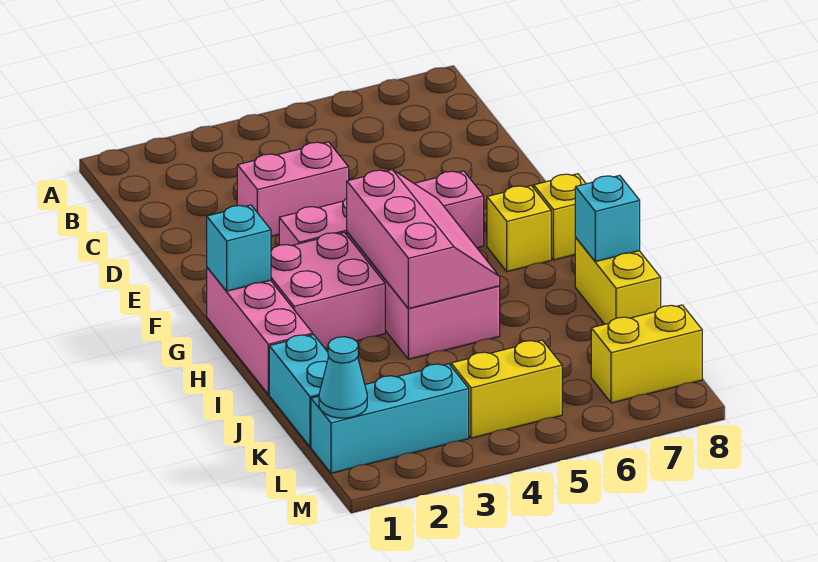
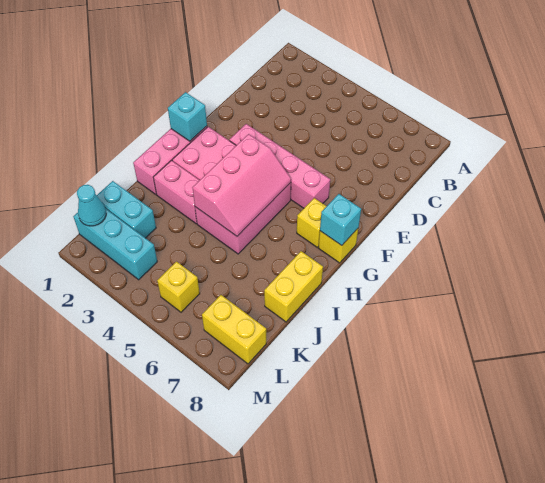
pink 1x2 brick [237,142,349,236] -> pink 1x2 brick moved to [153,160,199,224]
cyan 1x1 brick [575,175,640,262] -> cyan 1x1 brick moved to [320,194,361,246]
cyan 1x2 brick [269,335,329,447] -> cyan 1x2 brick turned to [97,181,156,238]
yellow 1x2 brick [451,340,562,438] -> yellow 1x1 brick [157,262,200,312]

